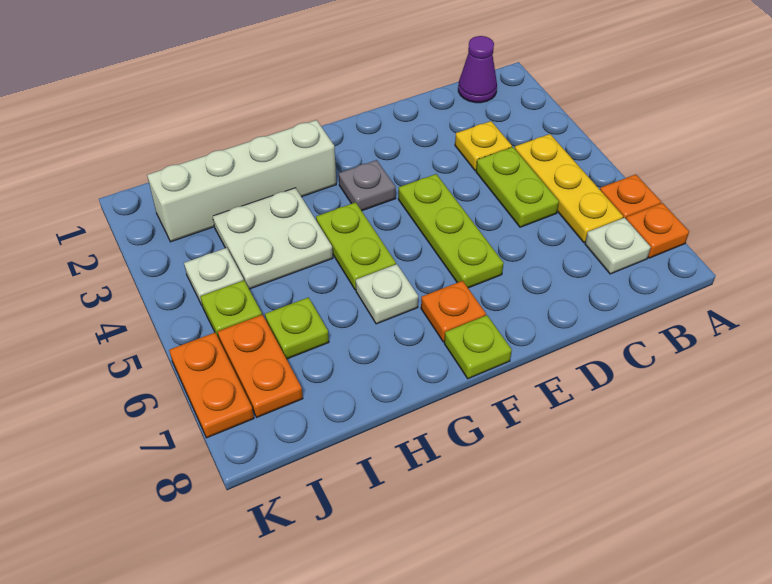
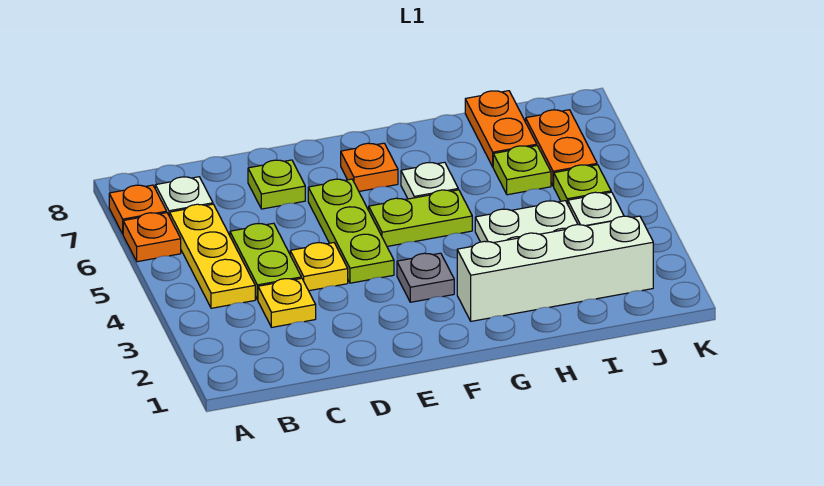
purple 1x1 cone [458,36,497,103] -> none
none -> yellow 1x1 plate [290,243,348,291]
lime 1x1 plate [444,315,512,379] -> lime 1x1 plate moved to [248,160,305,209]
lime 1x2 plate [316,202,396,290] -> lime 1x2 plate turned to [369,190,472,246]
orange 1x2 plate [169,333,254,438] -> orange 1x2 plate moved to [465,91,537,167]

